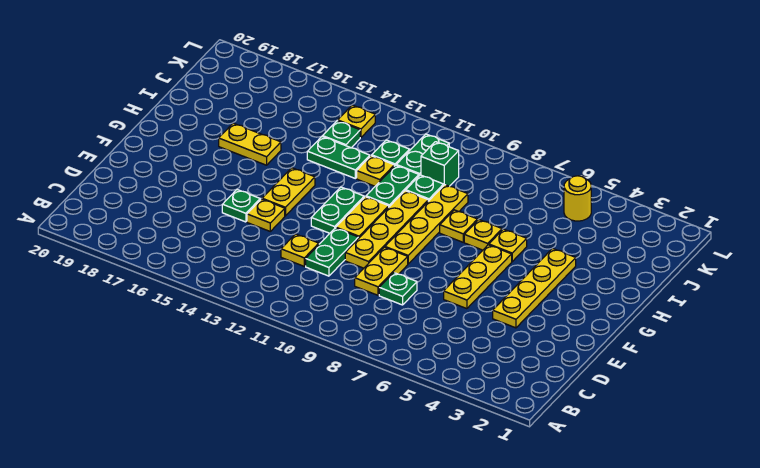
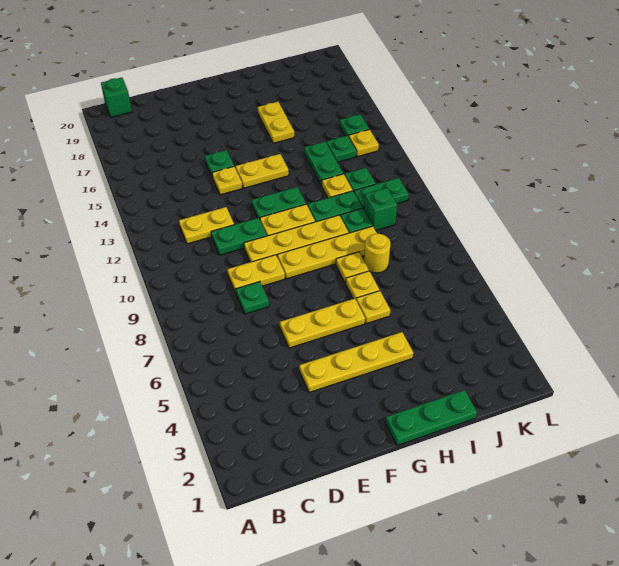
none -> green 1x1 brick [101,77,132,117]
yellow 1x1 plate [281,234,319,266] -> yellow 1x2 plate [179,207,234,244]
none -> green 1x3 plate [385,390,477,445]
yellow 1x1 round brick [564,176,591,221] -> yellow 1x1 round brick moved to [364,234,390,273]
none -> green 1x1 plate [340,114,369,136]

